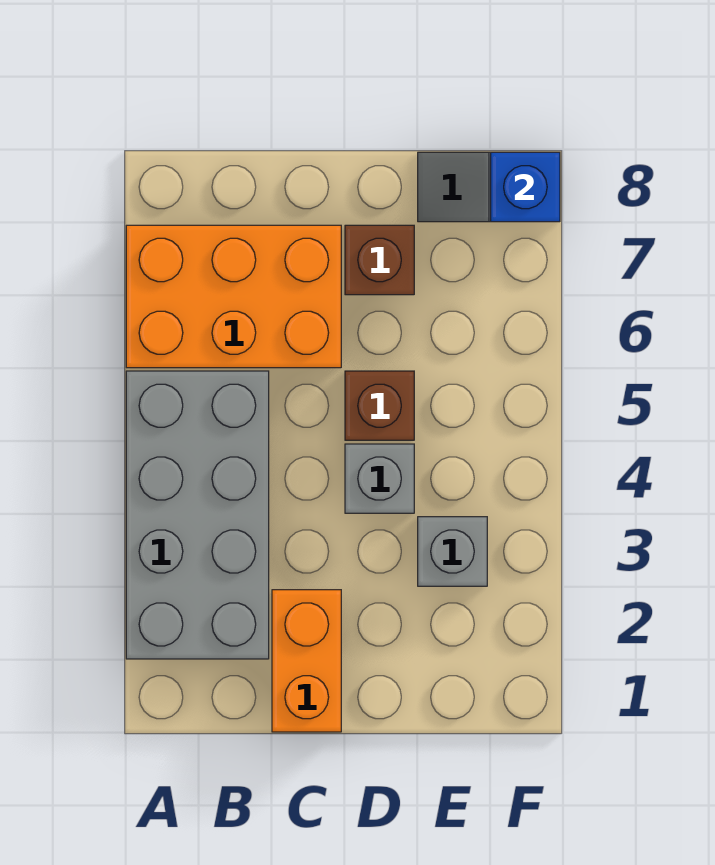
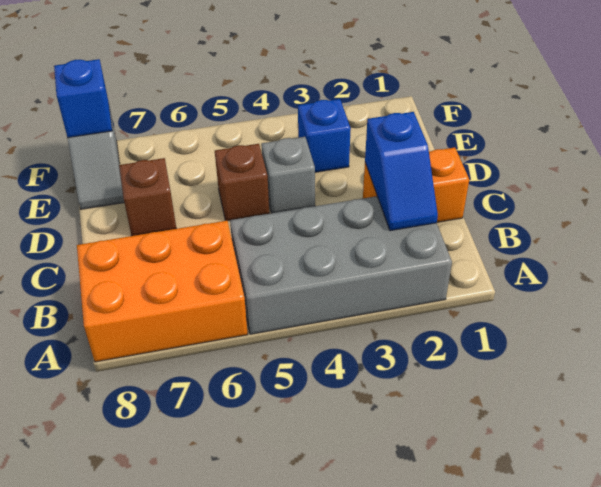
orange 2x3 brick [126,225,341,368] -> orange 2x3 brick turned to [77,221,248,362]
none -> blue 1x2 slope [365,112,438,231]
grey 1x1 brick [418,517,487,586] -> blue 1x1 brick [298,99,351,172]

